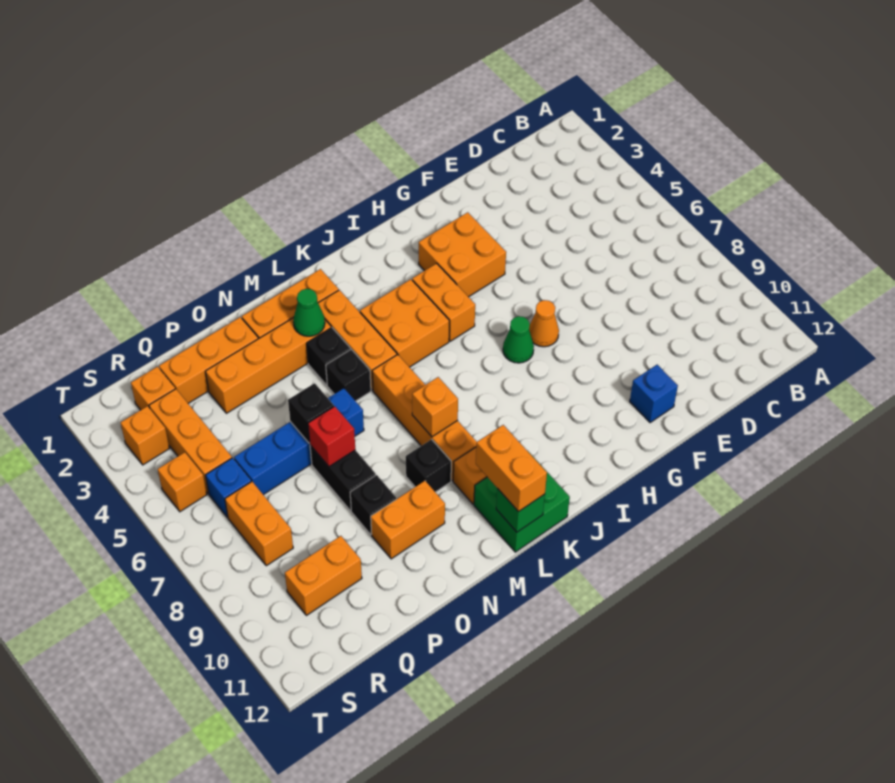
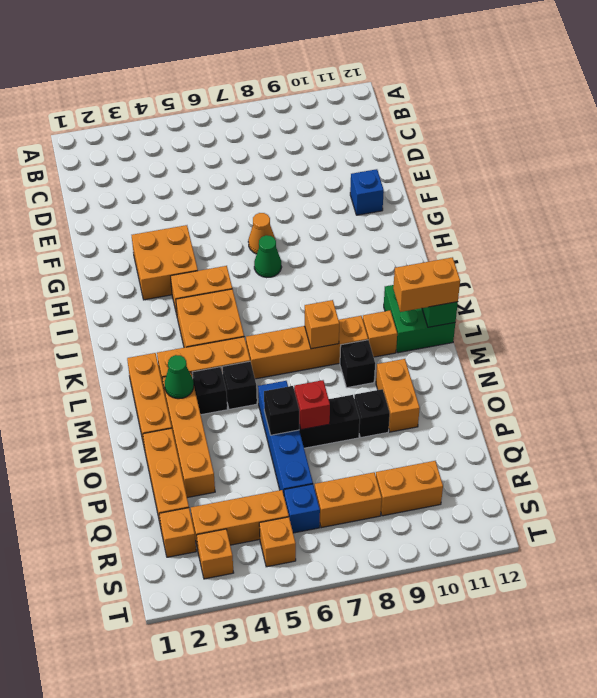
orange 1x2 brick [285,536,362,615] -> orange 1x2 brick turned to [376,461,443,516]

